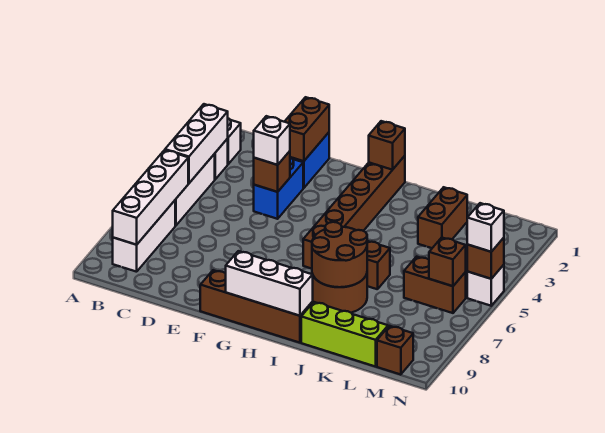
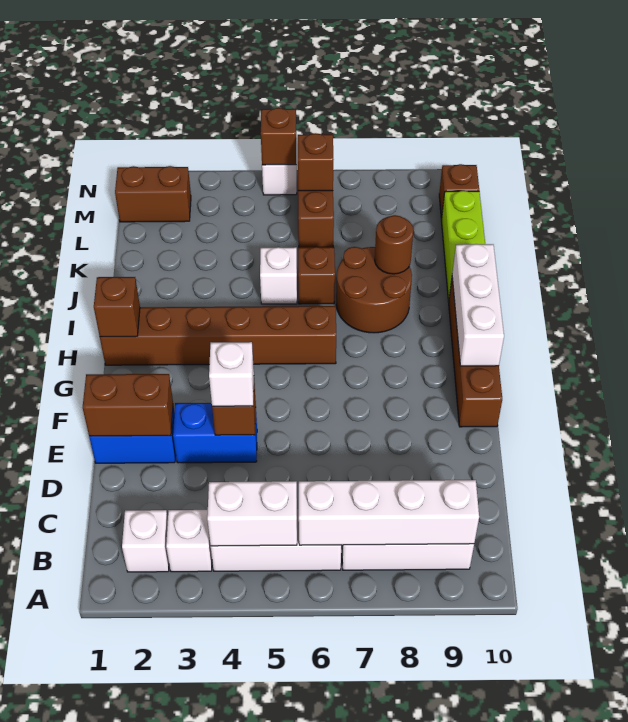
white 1x3 brick [165,104,228,183] -> white 1x2 brick [207,481,297,546]
brown 2x2 round brick [312,222,367,287] -> brown 1x1 round brick [375,215,414,274]
brown 1x2 brick [418,187,467,248] -> brown 1x2 brick moved to [115,166,191,222]
white 1x1 brick [467,203,504,252] -> white 1x1 brick moved to [260,247,297,304]

